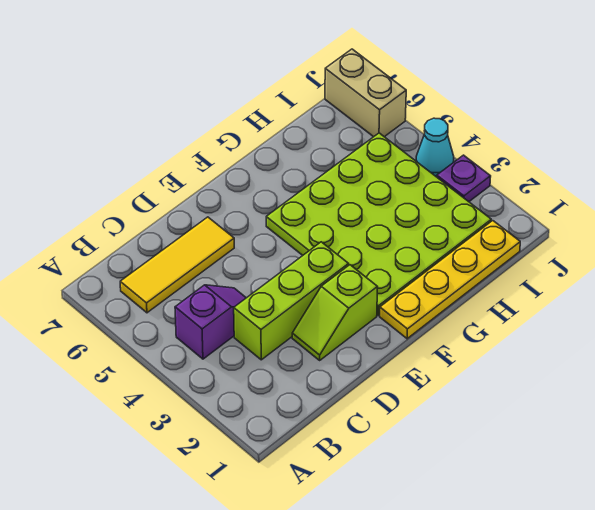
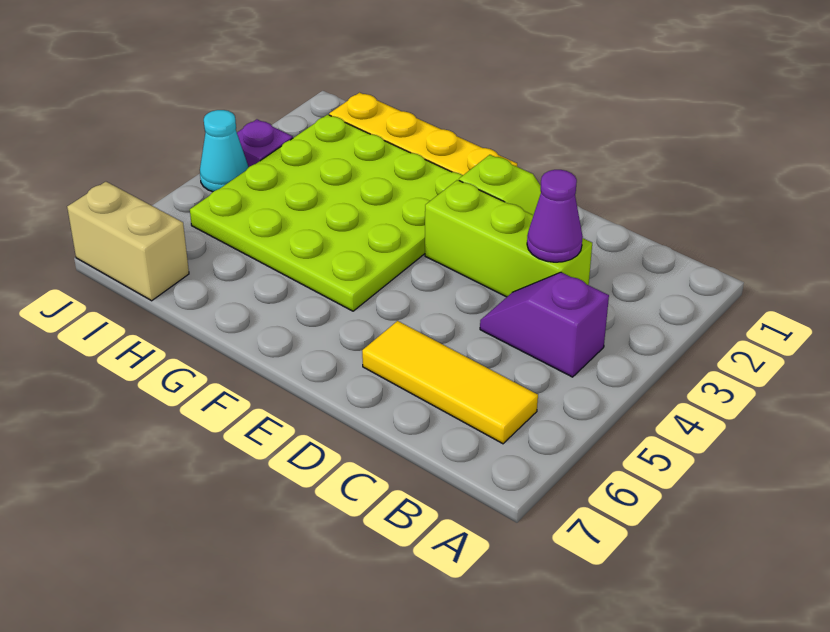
none -> purple 1x1 cone [527,170,583,262]
tan 1x2 brick [325,49,406,137] -> tan 1x2 brick turned to [67,182,189,301]

